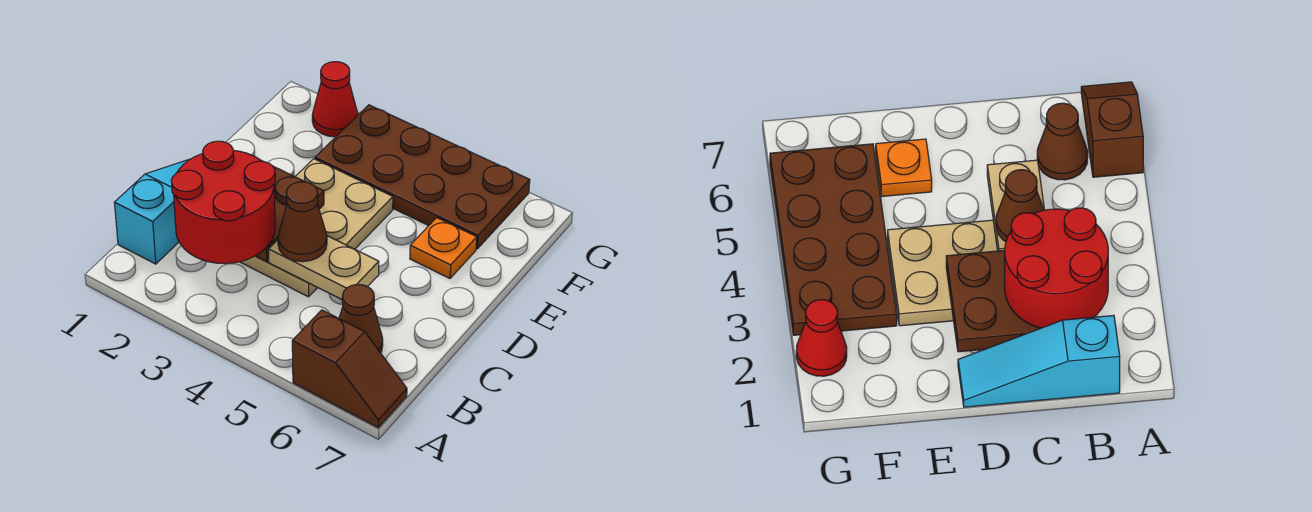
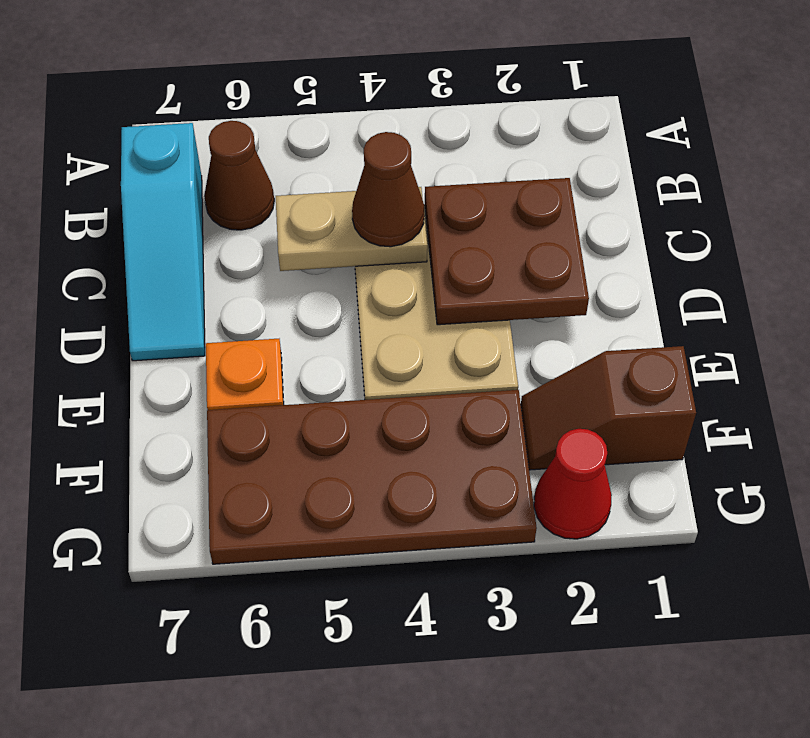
brown 1x2 slope [292,310,407,427] -> brown 1x2 slope moved to [521,346,696,470]
cyan 1x3 slope [114,159,190,264] -> cyan 1x3 slope moved to [121,123,205,361]
red 2x2 round brick [171,141,275,264] -> none

